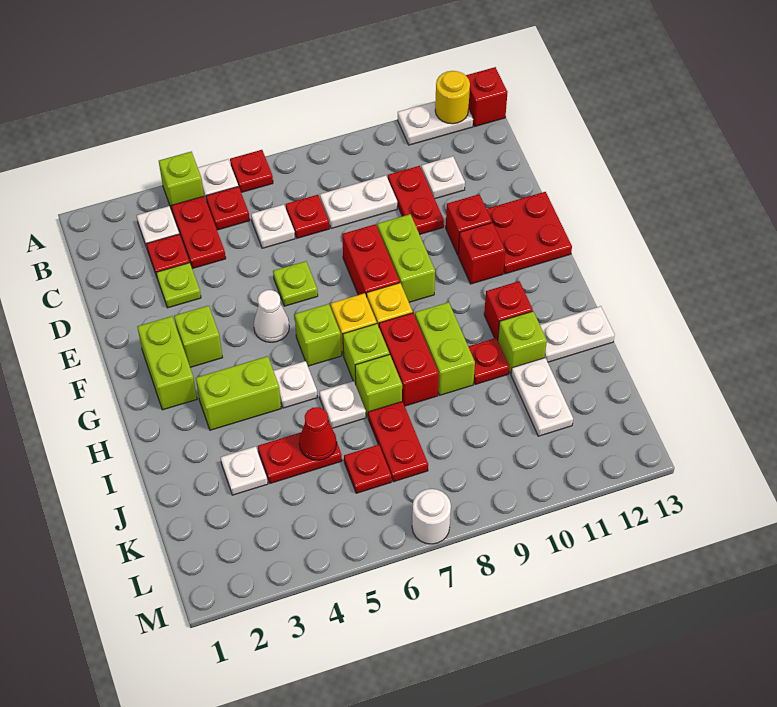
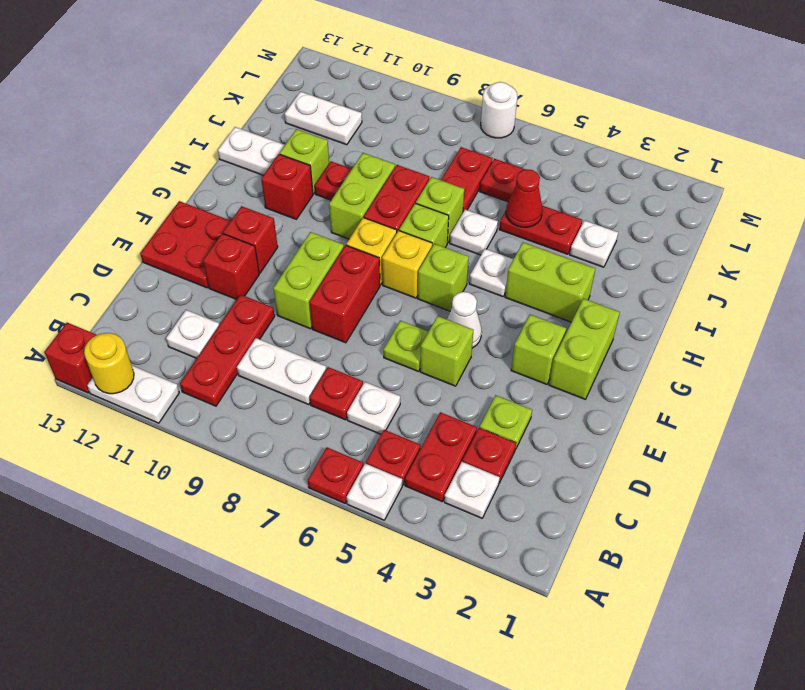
lime 1x1 brick [159,152,204,211] -> lime 1x1 brick moved to [420,316,473,386]
red 1x2 plate [388,166,444,234] -> red 1x3 plate [180,295,275,406]
white 1x2 plate [511,358,573,436] -> white 1x2 plate turned to [284,92,362,145]

